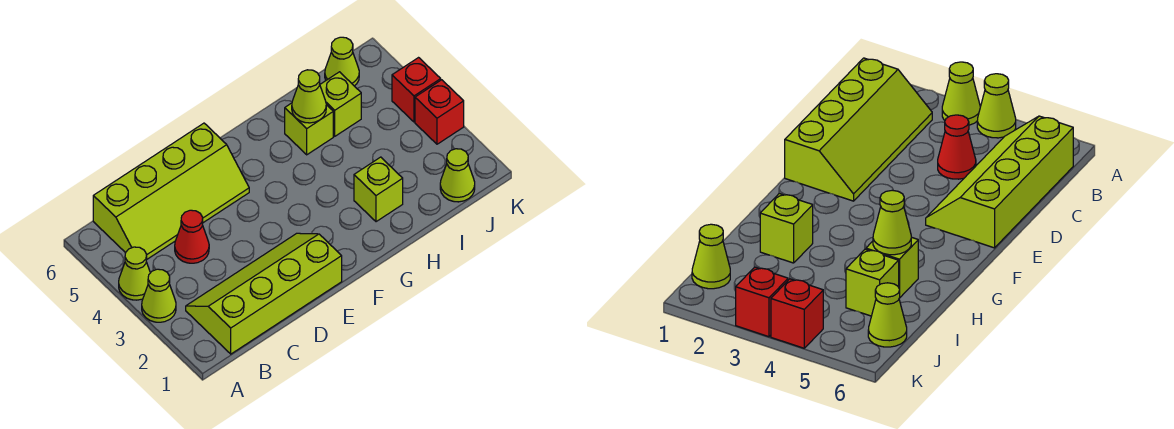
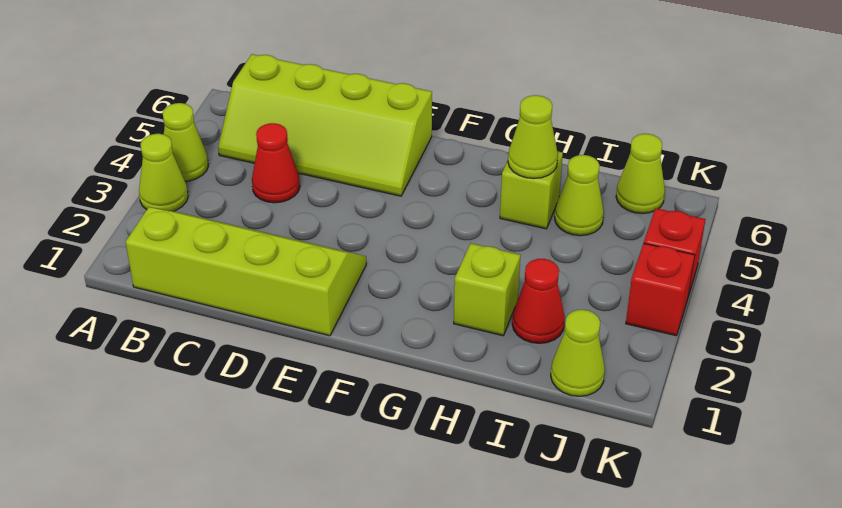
none -> red 1x1 cone [512,259,565,343]
lime 1x1 brick [320,72,361,136] -> lime 1x1 cone [555,155,604,236]

